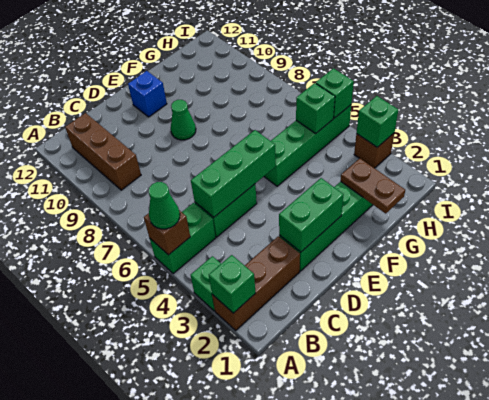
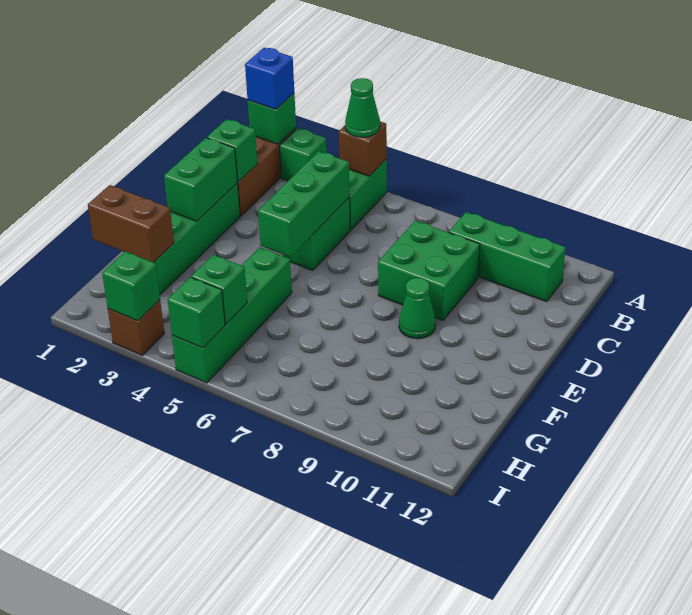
brown 1x3 brick [65,113,141,190] -> green 1x3 brick [449,212,566,302]
none -> green 1x1 brick [207,119,258,182]
none -> green 2x2 brick [378,221,480,320]
blue 1x1 brick [128,71,167,117] -> blue 1x1 brick moved to [245,48,294,109]
brown 1x2 plate [341,158,405,214] -> brown 1x2 brick [88,185,174,263]

